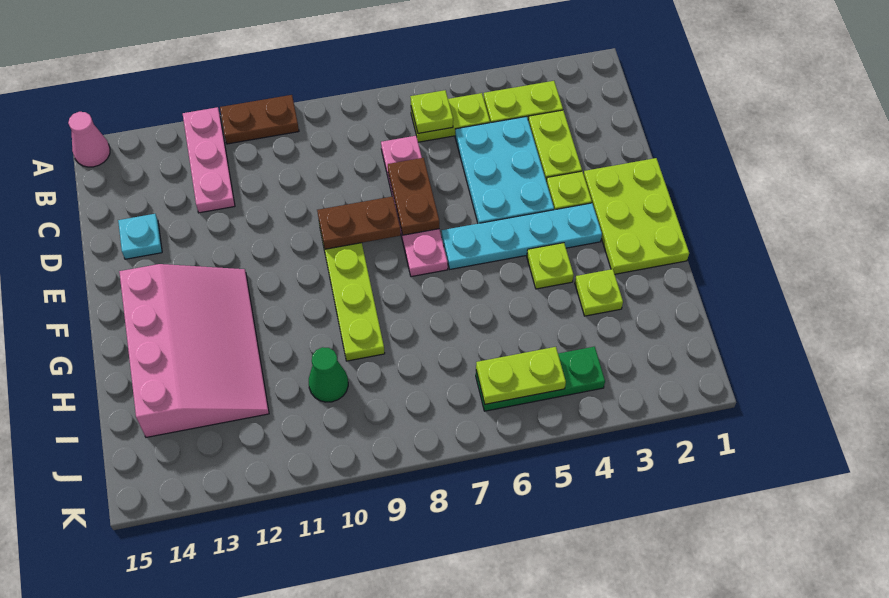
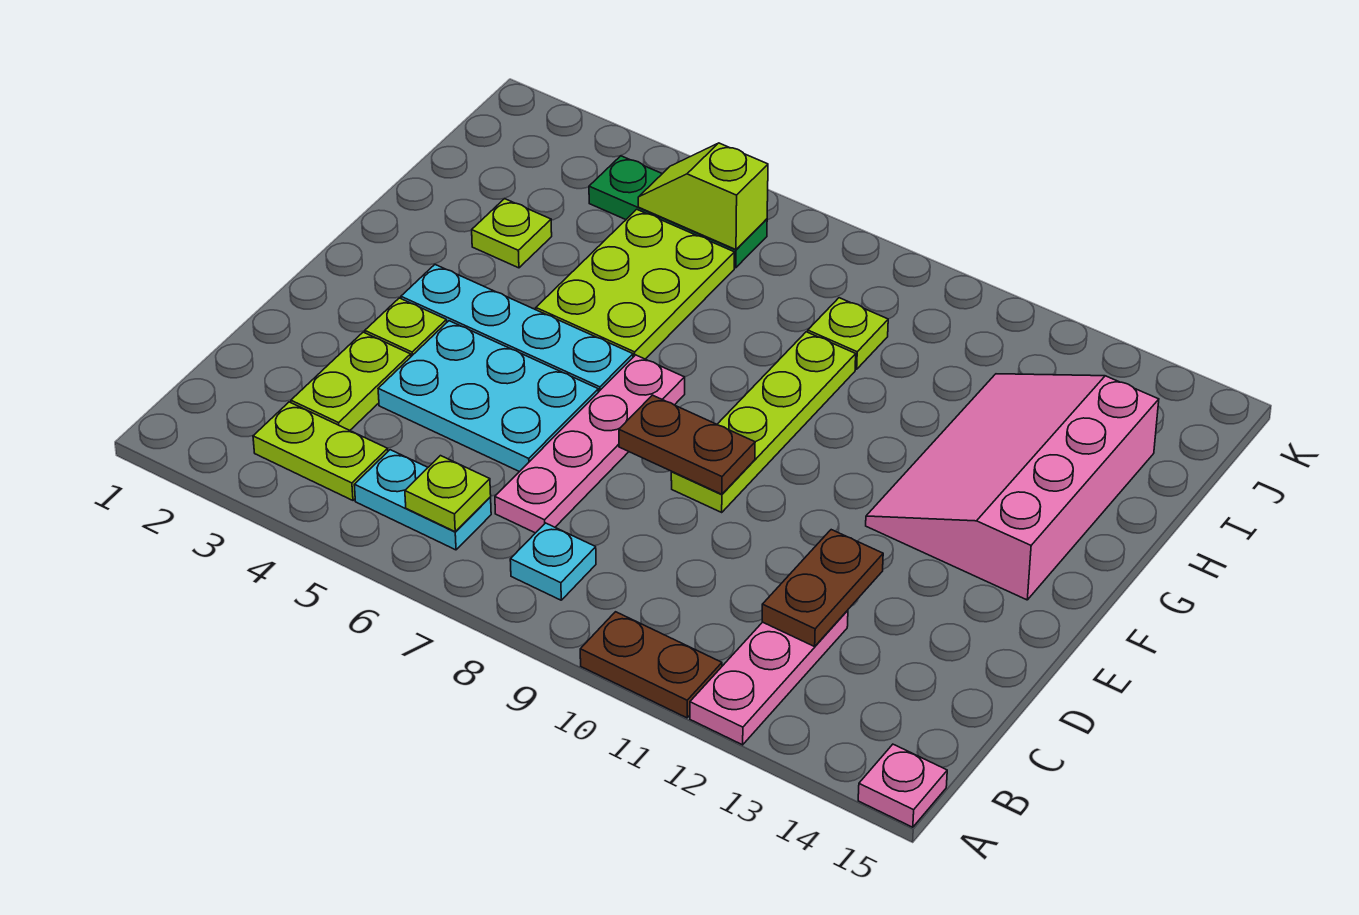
pink 1x1 cone [68,112,110,167] -> pink 1x1 plate [858,744,947,827]
lime 1x2 plate [411,93,490,142] -> cyan 1x2 plate [354,450,491,550]
cyan 2x3 plate [455,116,554,224] -> cyan 2x3 plate turned to [378,321,598,472]
brown 1x2 plate [388,158,439,235] -> brown 1x2 plate moved to [762,530,883,647]
cyan 1x1 plate [118,214,162,259] -> cyan 1x1 plate moved to [510,523,596,600]
lime 2x3 plate [584,158,689,274] -> lime 2x3 plate moved to [536,209,734,359]
lime 1x1 plate [527,243,574,289] -> lime 1x1 plate moved to [808,298,888,369]
green 1x1 cone [309,347,348,402] -> none
lime 1x2 plate [476,347,566,404] -> lime 1x2 slope [638,143,768,250]

